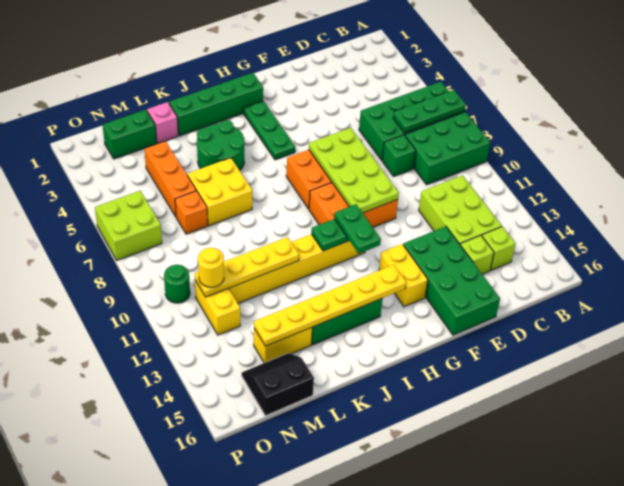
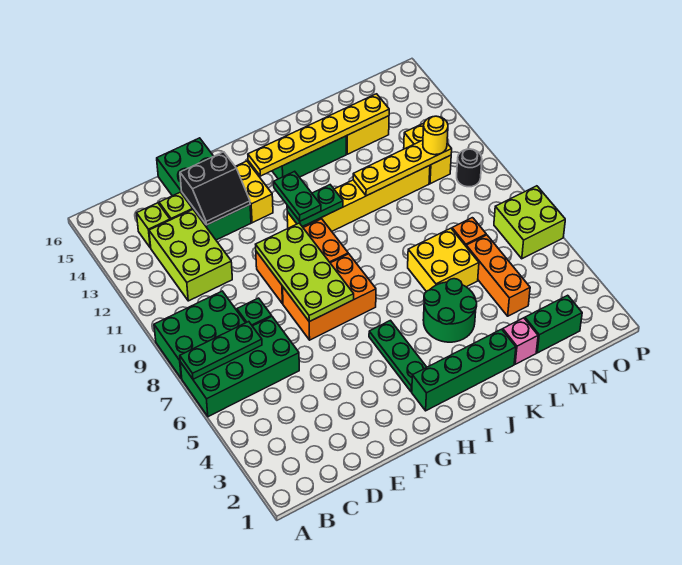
black 2x2 slope [242,353,314,416] -> black 2x2 slope moved to [180,152,250,225]
green 1x1 round brick [164,265,190,303] -> black 1x1 round brick [457,149,482,187]

